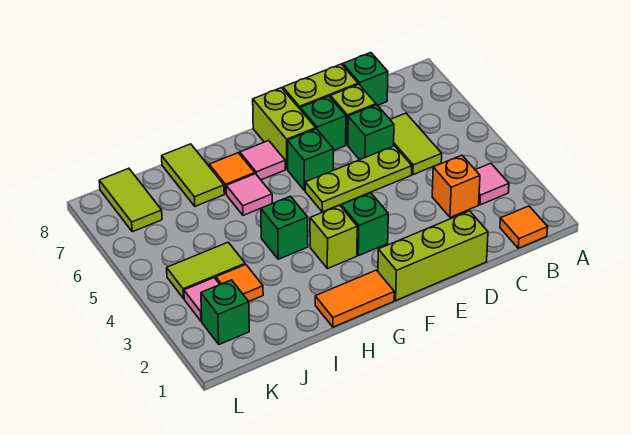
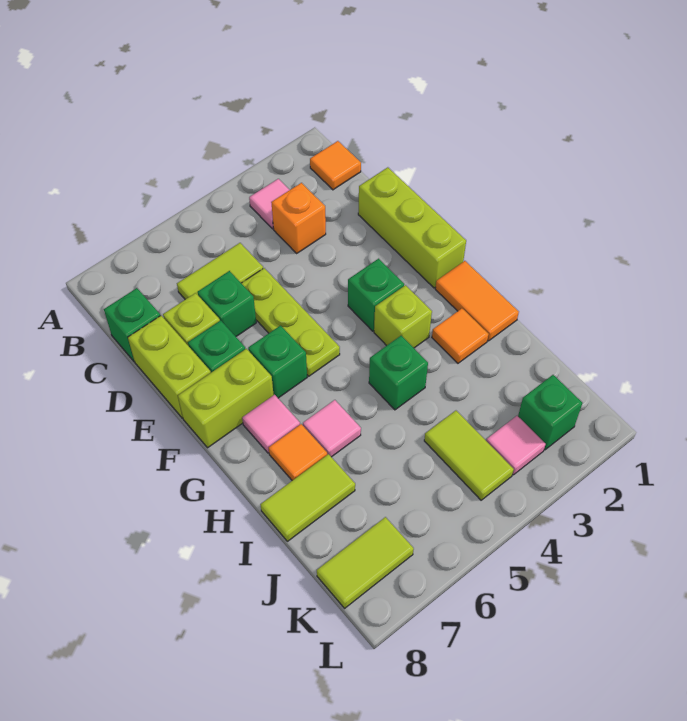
orange 1x1 tile [216,264,263,301] -> orange 1x1 tile moved to [432,309,489,363]

